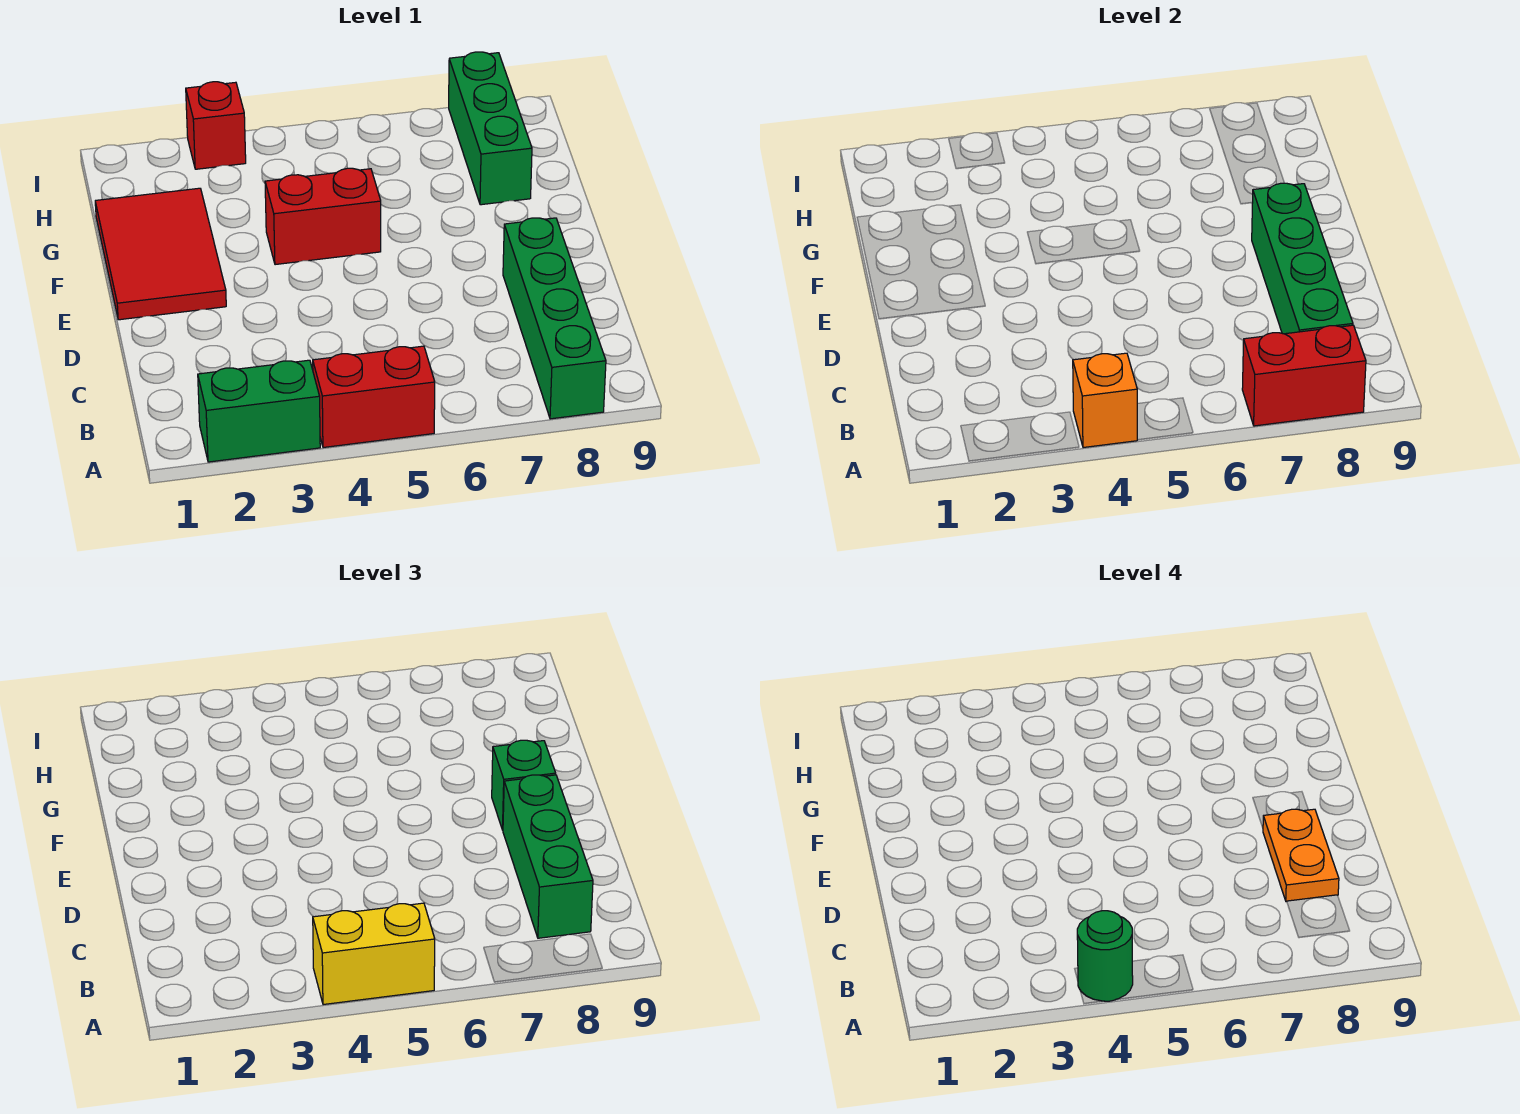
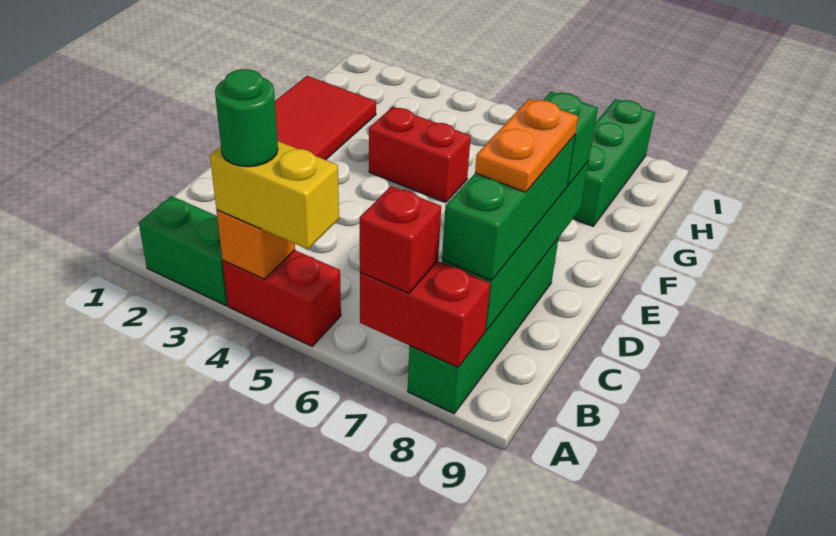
red 1x1 brick [186,82,246,169] -> red 1x1 brick moved to [360,186,441,293]

